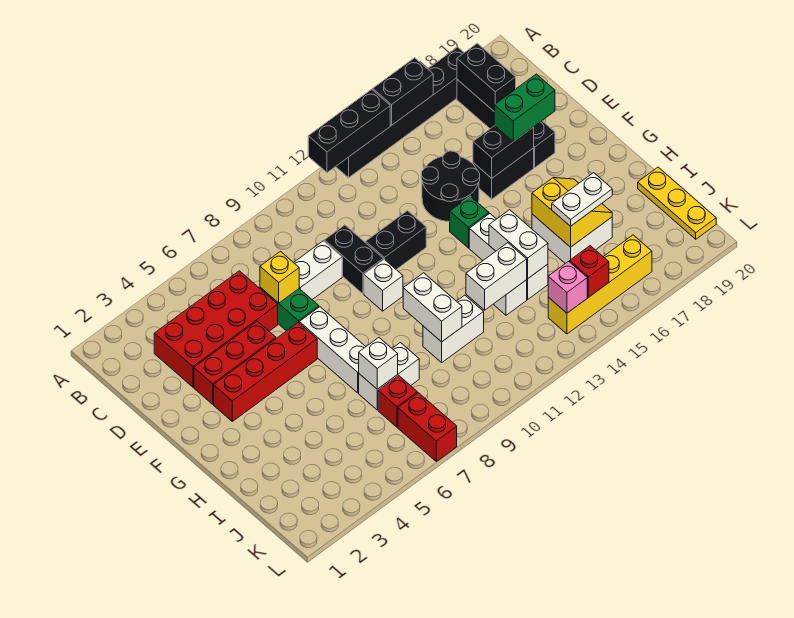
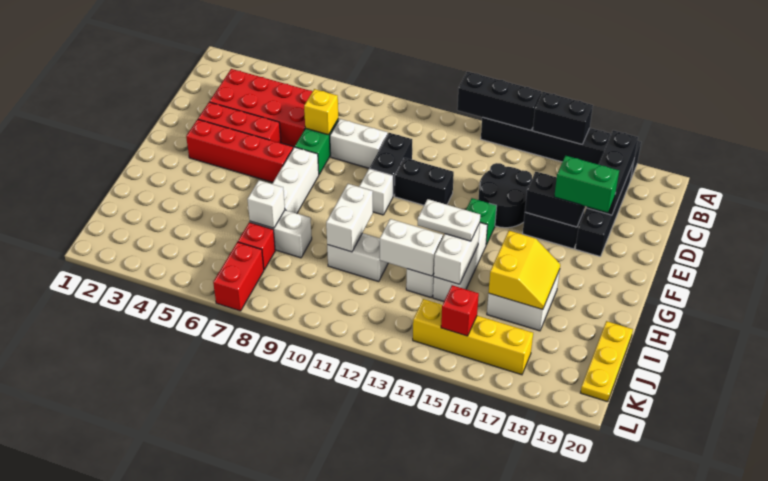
black 1x2 brick [457,43,516,111] -> black 1x3 brick [587,130,638,215]
white 1x2 plate [552,173,612,226] -> white 1x2 plate moved to [418,199,480,241]
pink 1x1 brick [548,261,587,313] -> none

